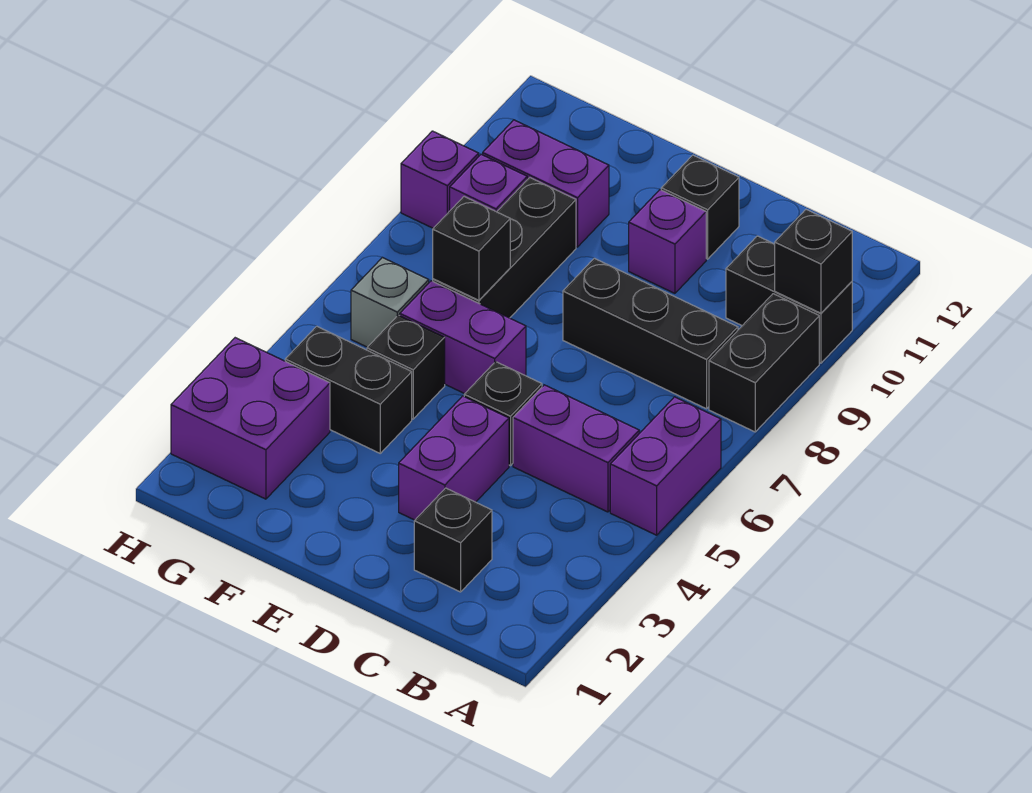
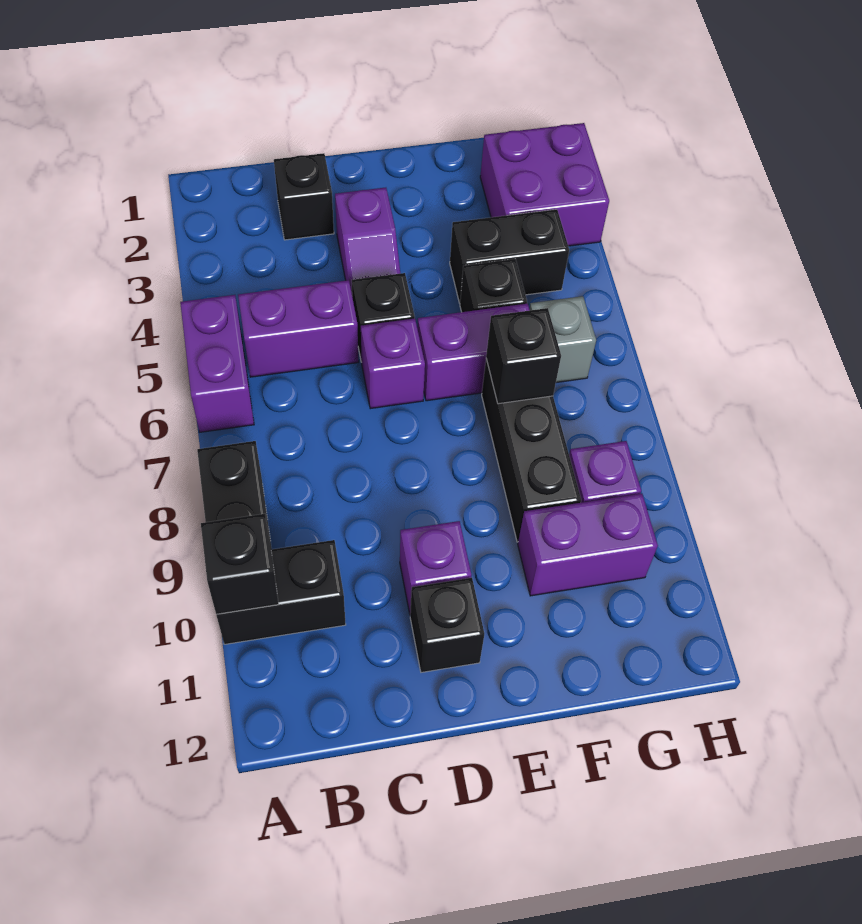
black 1x3 brick [563,258,738,409] -> none
purple 1x2 brick [399,396,509,520] -> purple 1x2 slope [335,188,400,293]
purple 1x1 brick [401,131,479,228] -> purple 1x1 brick moved to [361,318,425,409]

